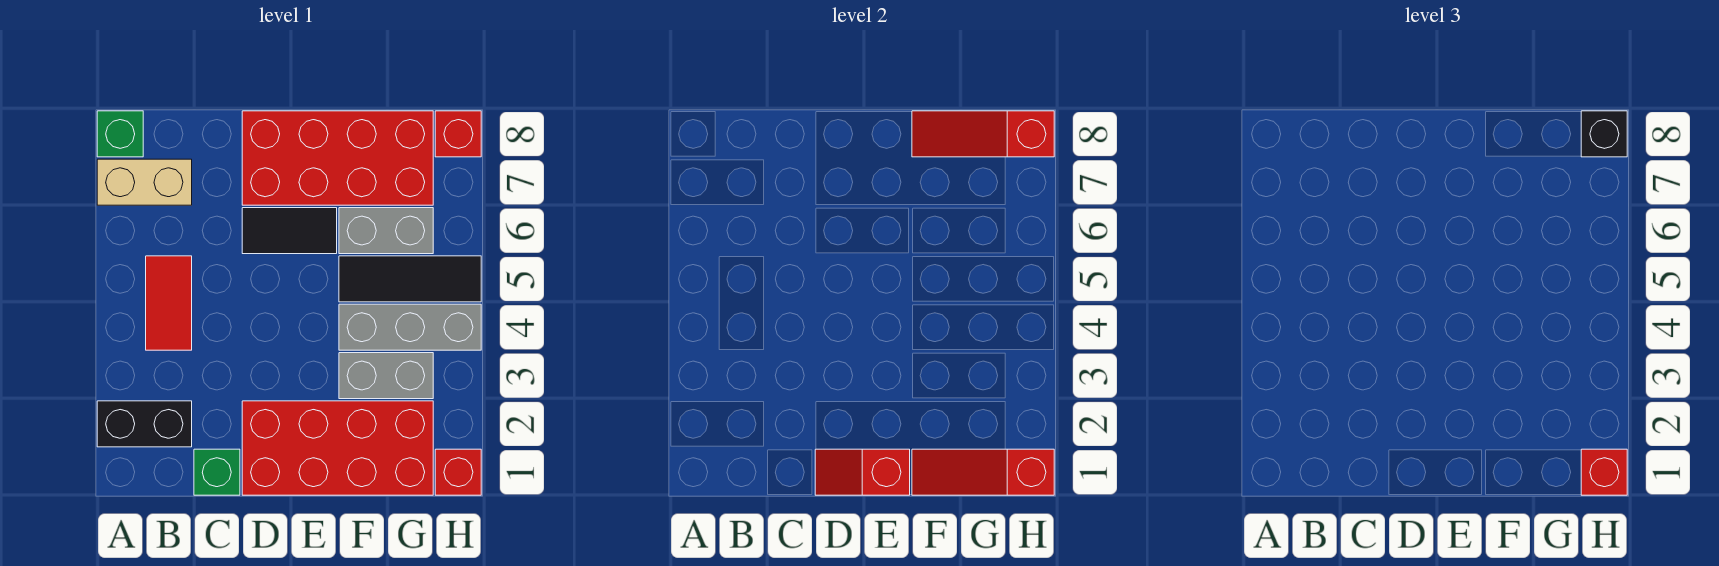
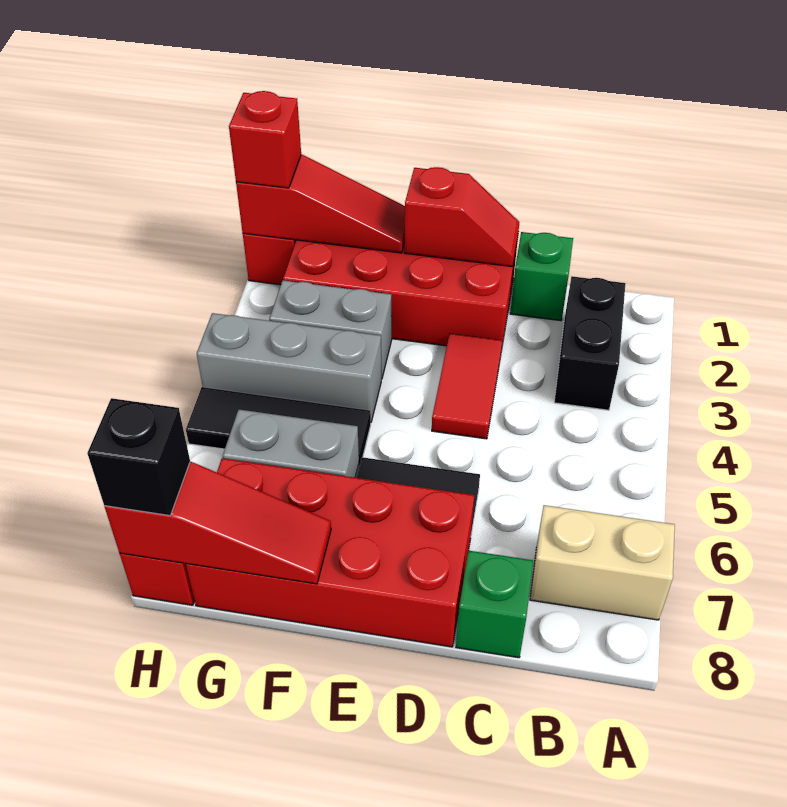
black 1x2 brick [97,401,192,447] -> black 1x2 brick turned to [554,276,626,410]
green 1x1 brick [97,111,143,157] -> green 1x1 brick moved to [456,551,533,658]
red 1x2 tile [146,256,192,350] -> red 1x2 tile moved to [432,334,502,439]

